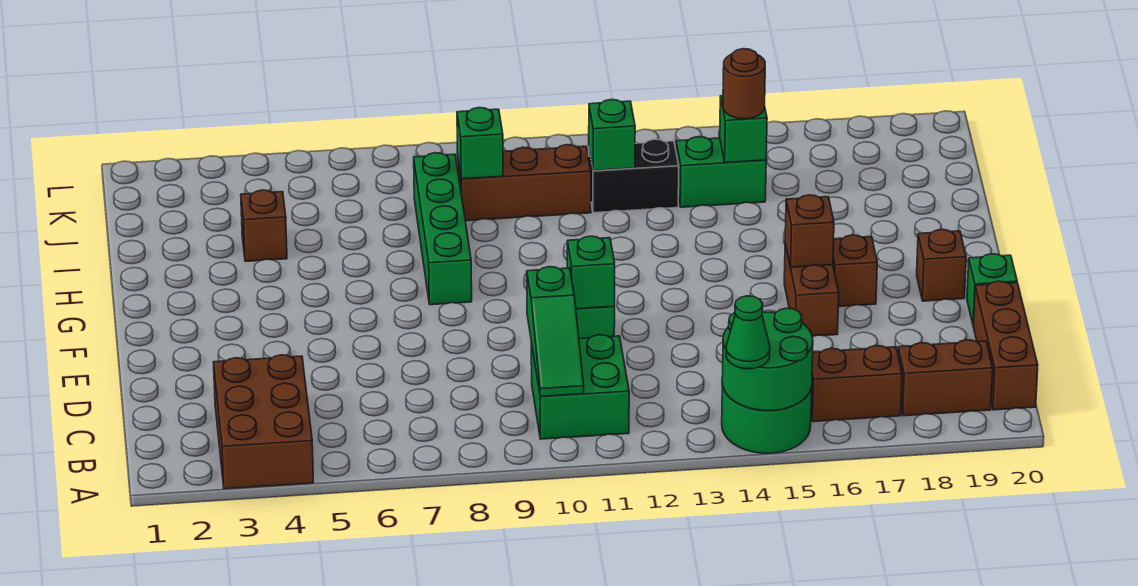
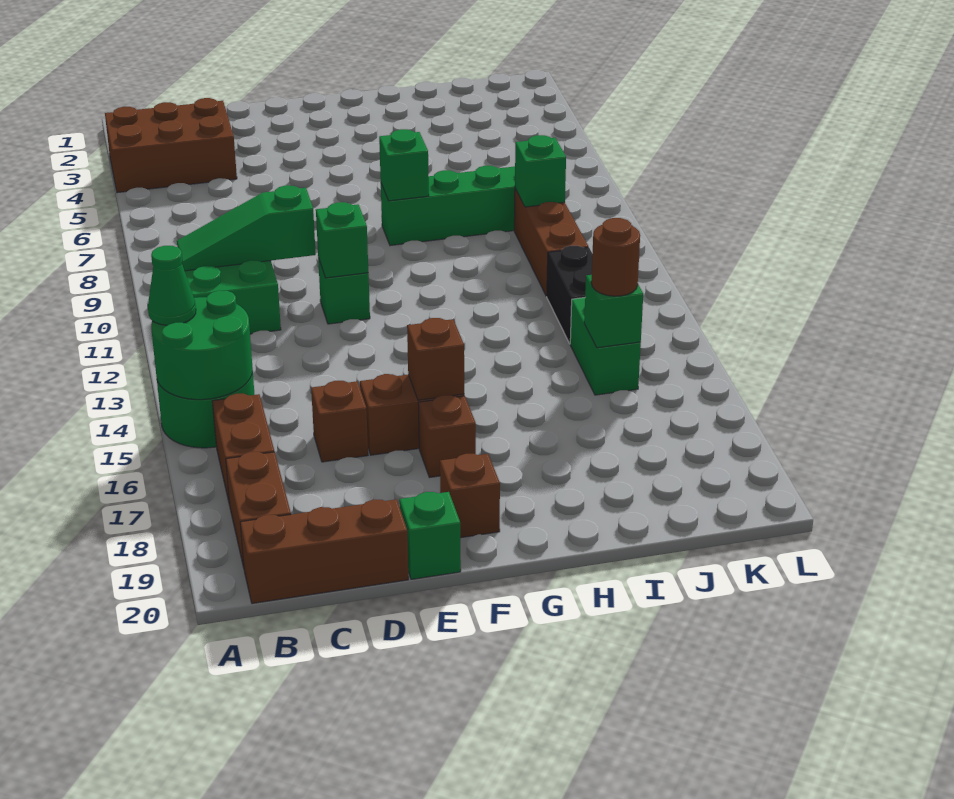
brown 1x1 brick [241,190,287,261] -> brown 1x1 brick moved to [311,381,368,462]
green 1x1 brick [589,100,635,171] -> green 1x1 brick moved to [379,129,429,201]

